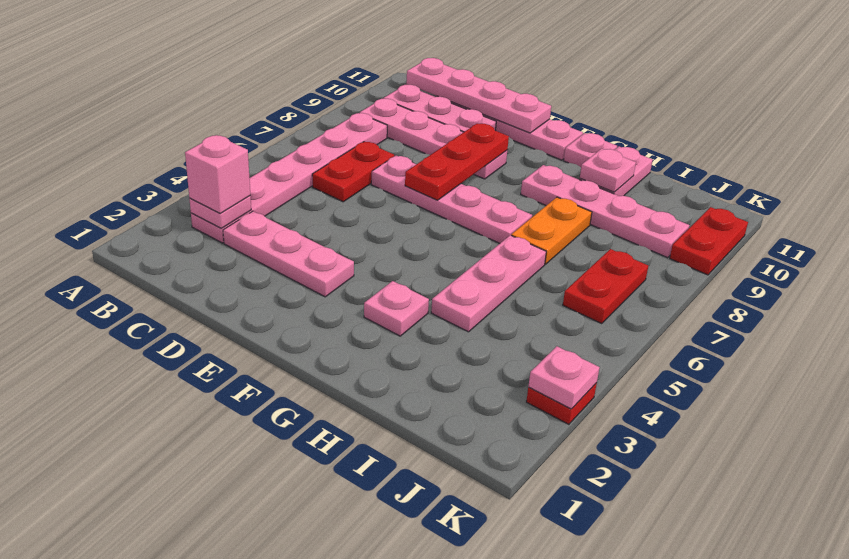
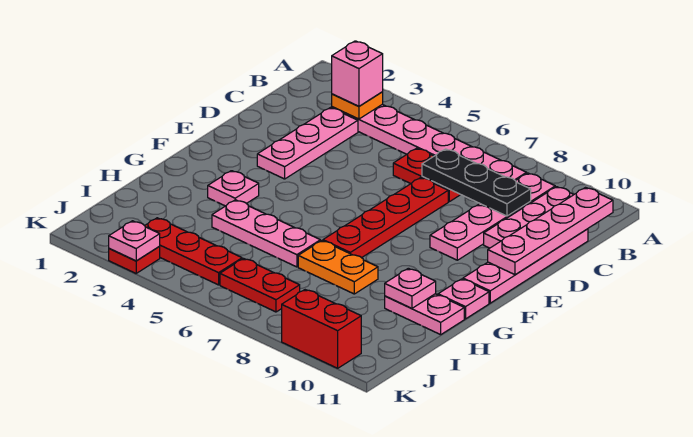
pink 1x1 plate [189,196,251,228] -> orange 1x1 plate [332,92,383,119]
none -> black 1x3 plate [422,149,531,216]
pink 1x4 plate [371,156,532,243] -> red 1x4 plate [323,178,448,258]
red 1x3 plate [405,124,509,200] -> red 1x3 plate moved to [145,218,242,285]
pink 1x4 plate [521,165,689,258] -> none
red 1x2 plate [670,207,748,275] -> red 1x2 brick [282,290,361,368]

